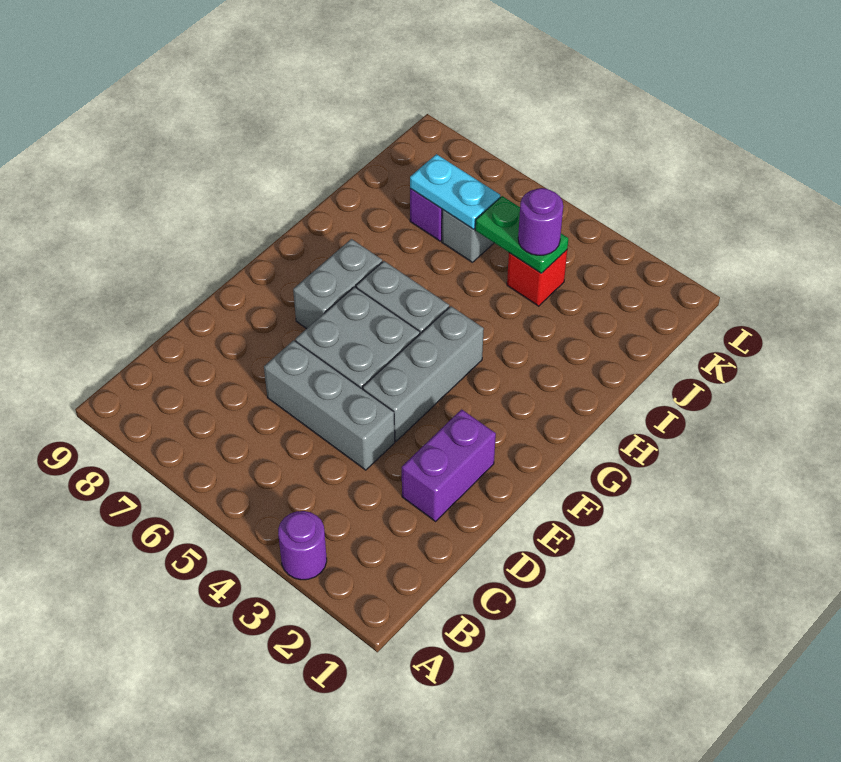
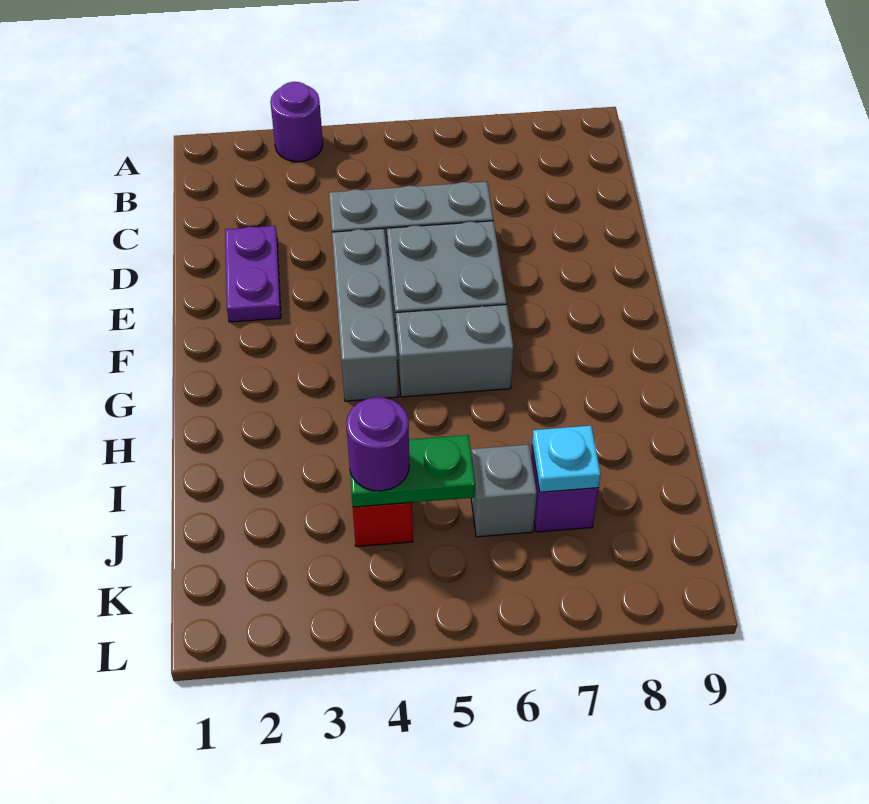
purple 1x2 brick [402,409,496,521] -> purple 1x2 plate [225,226,281,322]
grey 1x2 brick [293,239,382,329] -> none
cyan 1x2 plate [410,154,500,229] -> cyan 1x1 plate [532,426,601,492]

